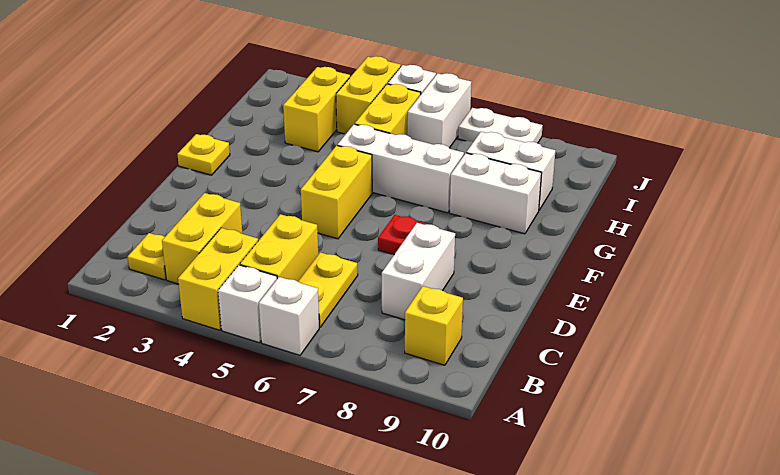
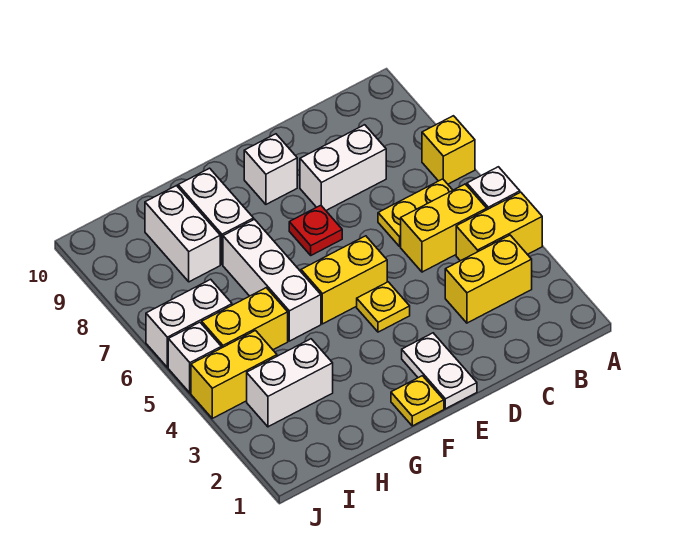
white 1x1 brick [259,277,319,355] -> white 1x1 brick moved to [244,134,297,204]
yellow 1x1 plate [128,233,166,280] -> yellow 1x1 plate moved to [357,282,410,332]
yellow 1x1 brick [405,286,463,365] -> yellow 1x1 brick moved to [422,116,475,184]
yellow 1x2 brick [283,67,350,152] -> white 1x2 brick [247,339,333,427]
white 1x2 plate [458,108,543,143] -> white 1x2 plate moved to [402,333,477,409]

